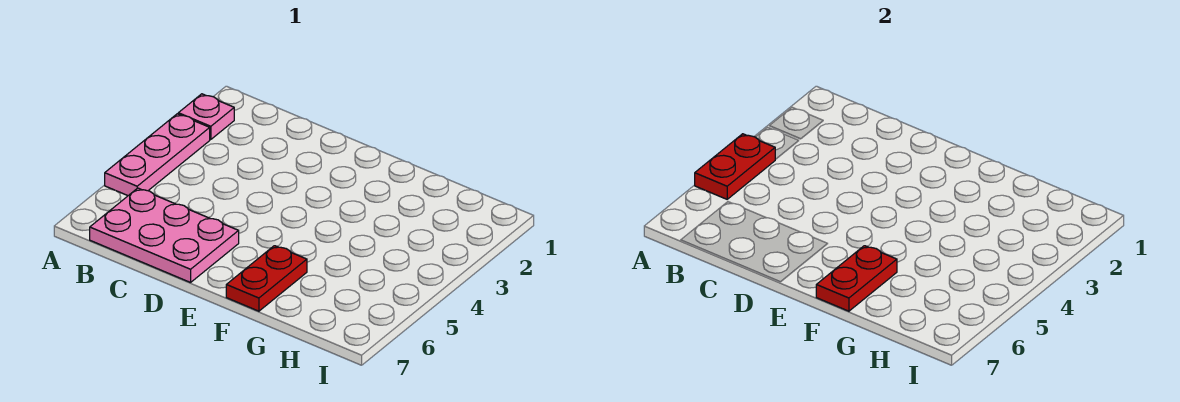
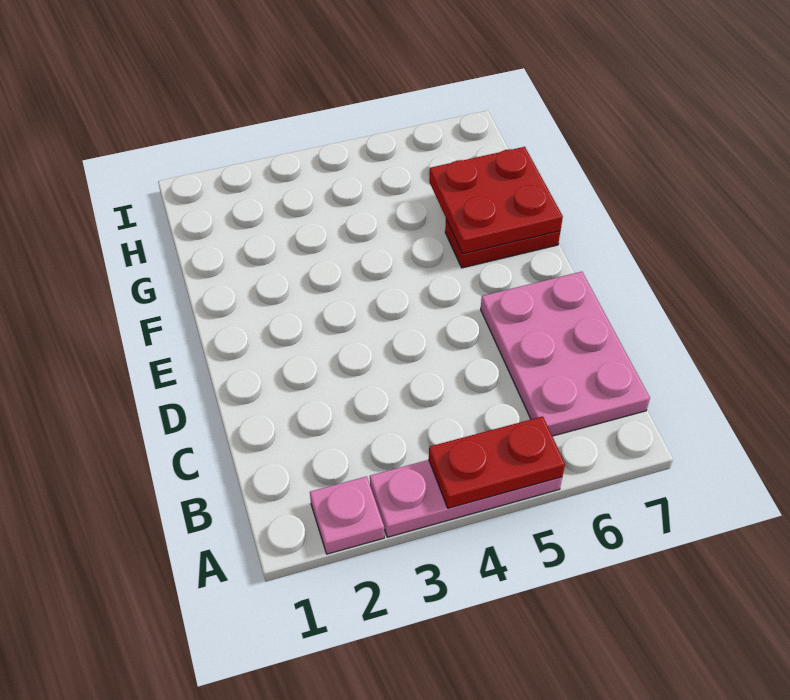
red 1x2 plate [816,246,897,311] -> red 2x2 plate [429,147,563,254]

